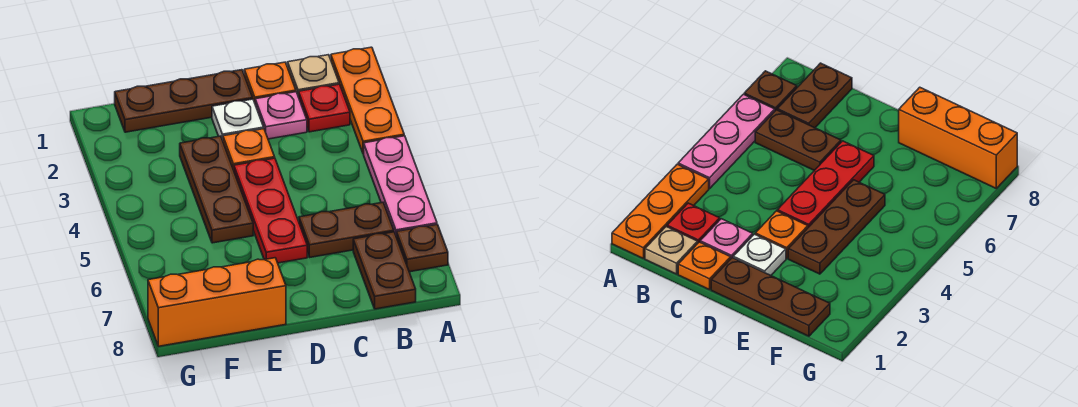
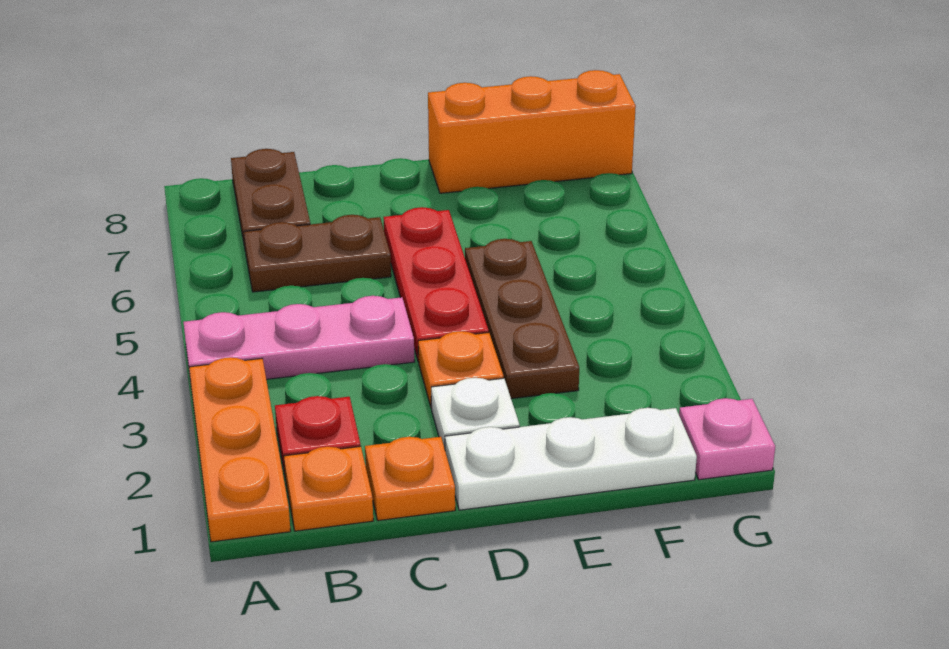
pink 1x3 plate [364,136,437,235] -> pink 1x3 plate turned to [183,296,415,379]
brown 1x1 plate [396,225,448,272] -> none
tan 1x1 plate [288,55,339,97] -> orange 1x1 plate [284,446,373,531]
pink 1x1 plate [255,92,307,139] -> pink 1x1 plate moved to [679,398,775,480]
brown 1x3 plate [115,70,253,132] -> white 1x3 plate [445,408,697,510]

